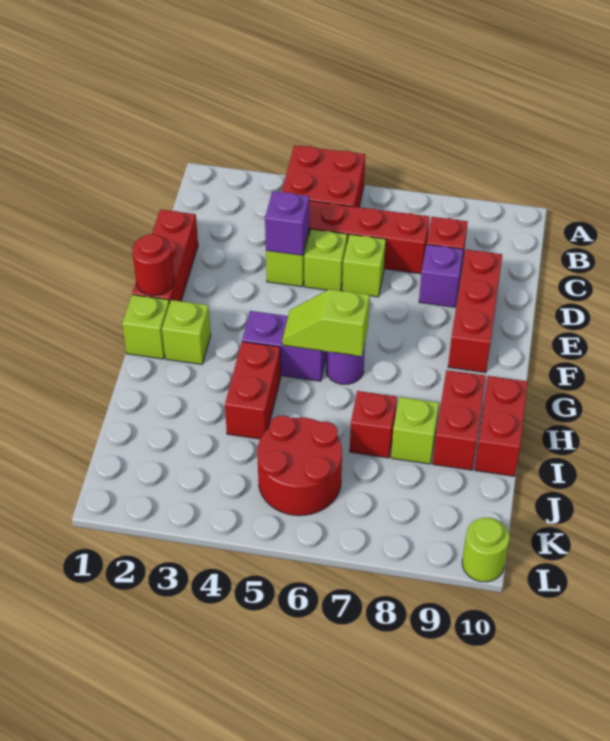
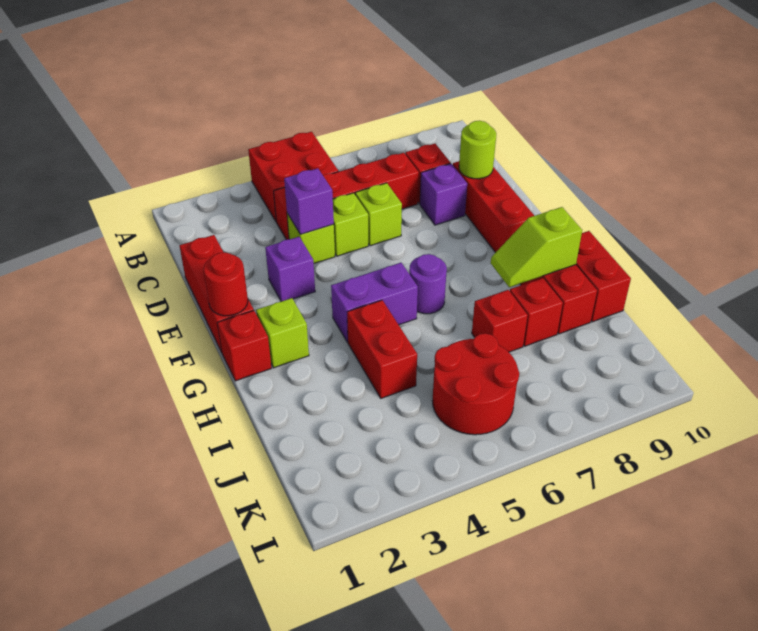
none -> purple 1x1 brick [265,237,315,301]
lime 1x1 brick [122,295,170,359] -> red 1x1 brick [217,311,272,381]
lime 1x2 slope [282,289,370,356] -> lime 1x2 slope moved to [491,207,582,287]
lime 1x1 brick [391,397,439,464] -> red 1x1 brick [510,278,563,346]
lime 1x1 round brick [462,518,510,582] -> lime 1x1 round brick moved to [459,121,496,179]

